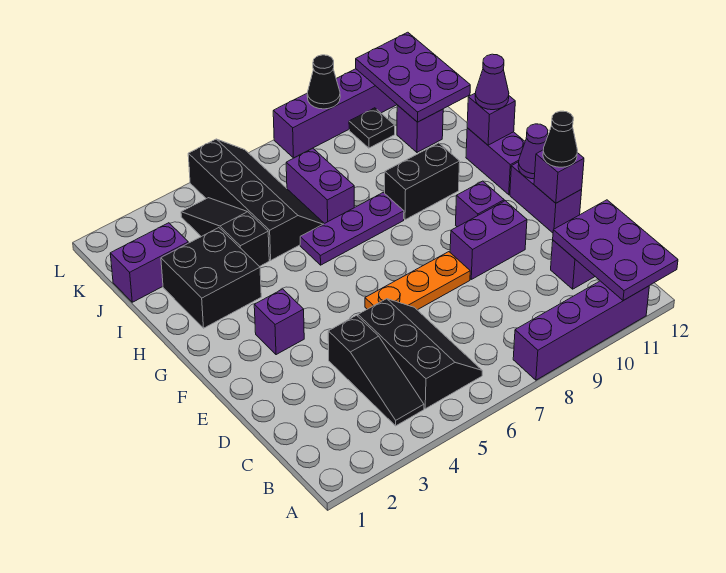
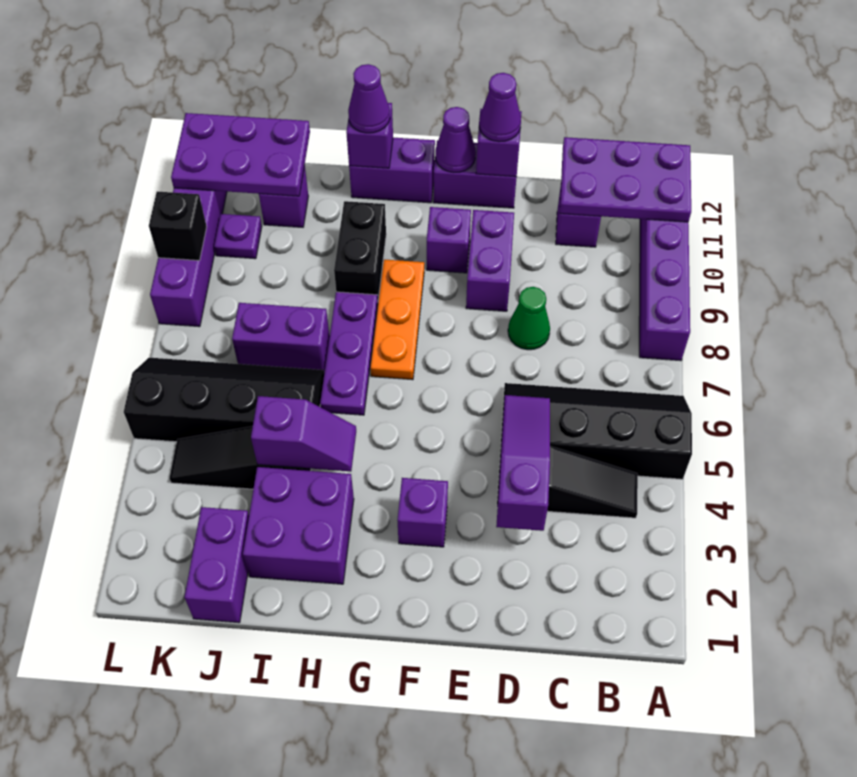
black 2x3 slope [358,299,482,409] -> black 2x4 slope [500,383,692,479]
none -> purple 1x3 slope [496,395,550,531]
none -> green 1x1 cone [508,287,550,350]
orange 1x3 plate [365,252,470,310] -> orange 1x3 plate moved to [370,260,424,380]
black 1x1 cone [543,111,577,167] -> purple 1x1 cone [479,73,521,142]
black 2x2 brick [161,228,261,328] -> purple 2x2 brick [243,467,354,584]
none -> purple 1x2 slope [251,396,356,472]
black 1x1 plate [349,108,395,148] -> purple 1x1 plate [214,214,262,259]
black 1x1 cone [307,55,340,109] -> black 1x1 brick [149,191,207,261]

